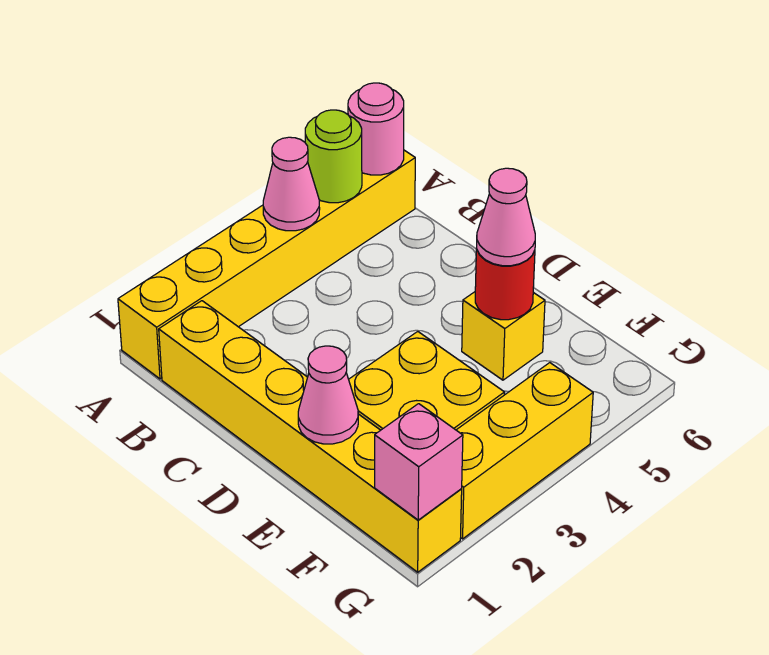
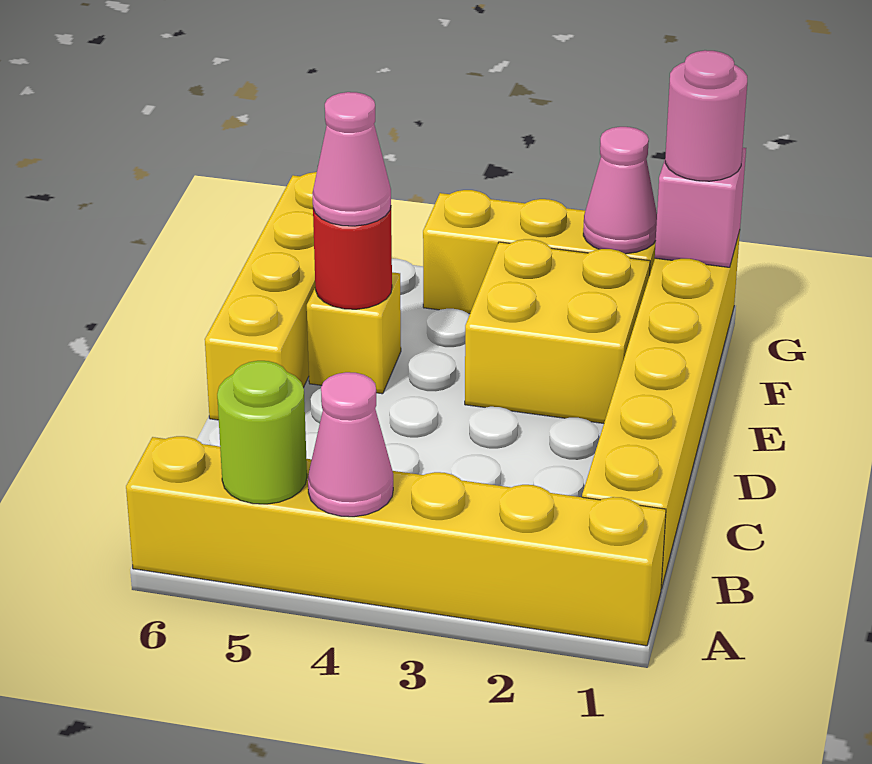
pink 1x1 round brick [348,83,404,175] -> pink 1x1 round brick moved to [665,50,747,181]
none -> yellow 1x4 brick [205,172,317,420]
pink 1x1 cone [298,346,358,444] -> pink 1x1 cone moved to [583,127,657,254]

